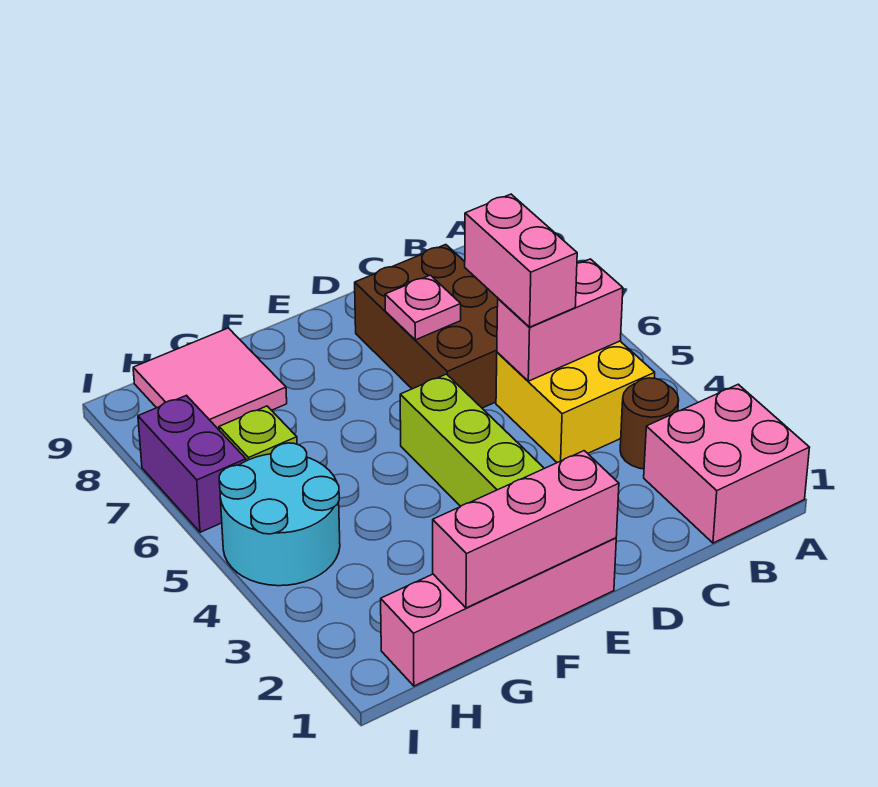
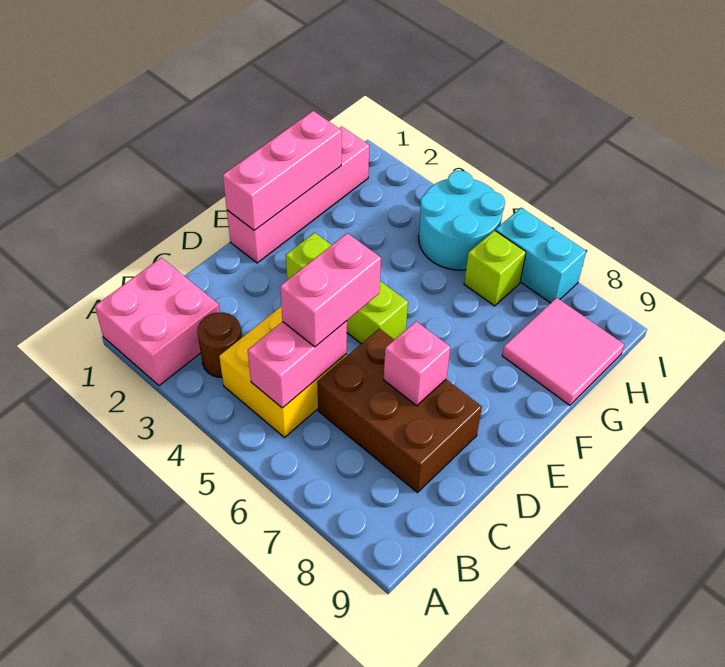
pink 1x2 brick [465,194,577,327] -> pink 1x2 brick turned to [280,233,381,347]
pink 1x1 plate [385,275,461,340] -> pink 1x1 brick [384,321,450,406]
purple 1x2 brick [138,395,246,532] -> cyan 1x2 brick [496,208,586,303]

